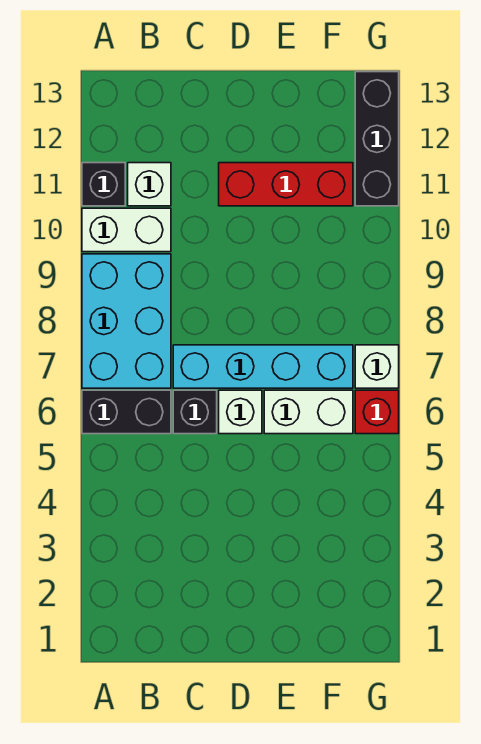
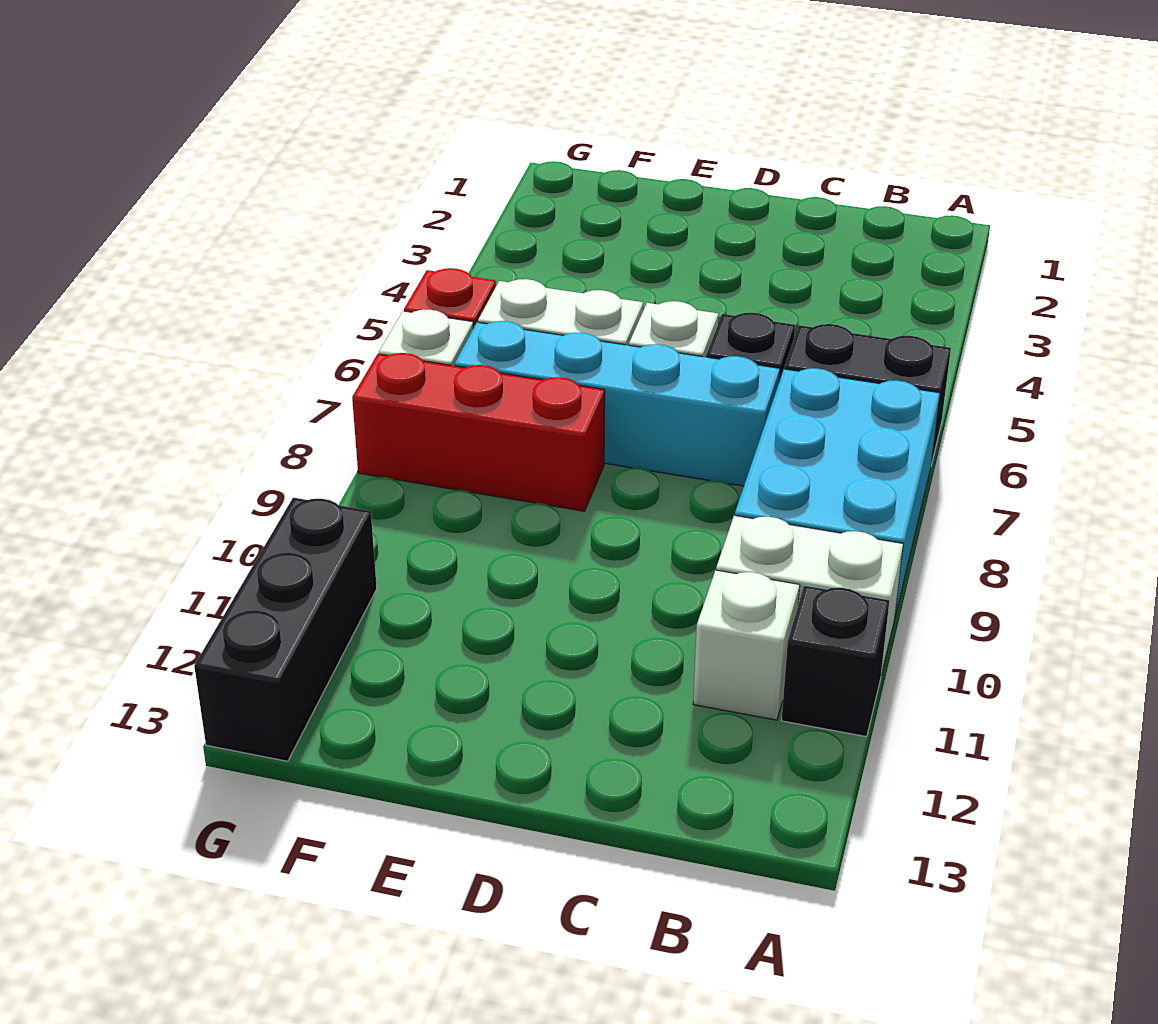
red 1x3 brick [219,163,353,206] -> red 1x3 brick moved to [352,353,605,511]

